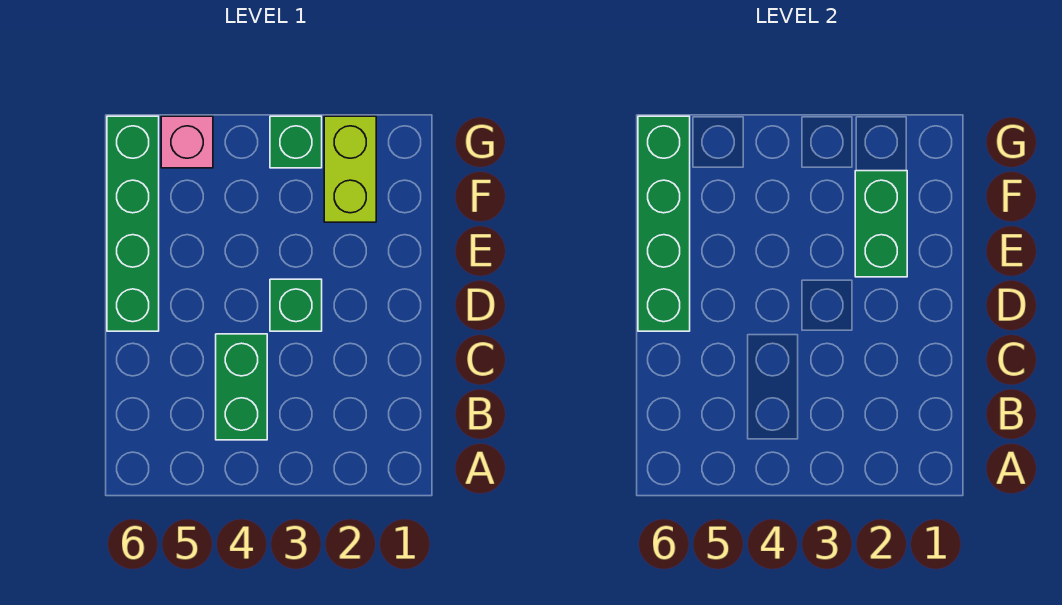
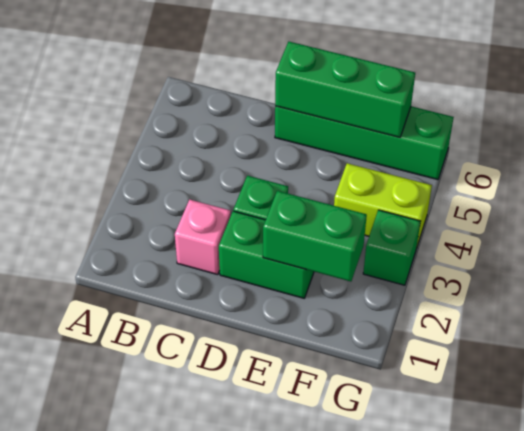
green 1x2 brick [216,334,267,440] -> green 1x2 brick moved to [219,211,314,298]
green 1x4 brick [638,116,690,331] -> green 1x3 brick [275,42,415,137]
lime 1x2 brick [324,116,376,222] -> lime 1x2 brick moved to [334,163,432,249]
pink 1x1 brick [161,116,213,168] -> pink 1x1 brick moved to [175,199,231,275]

